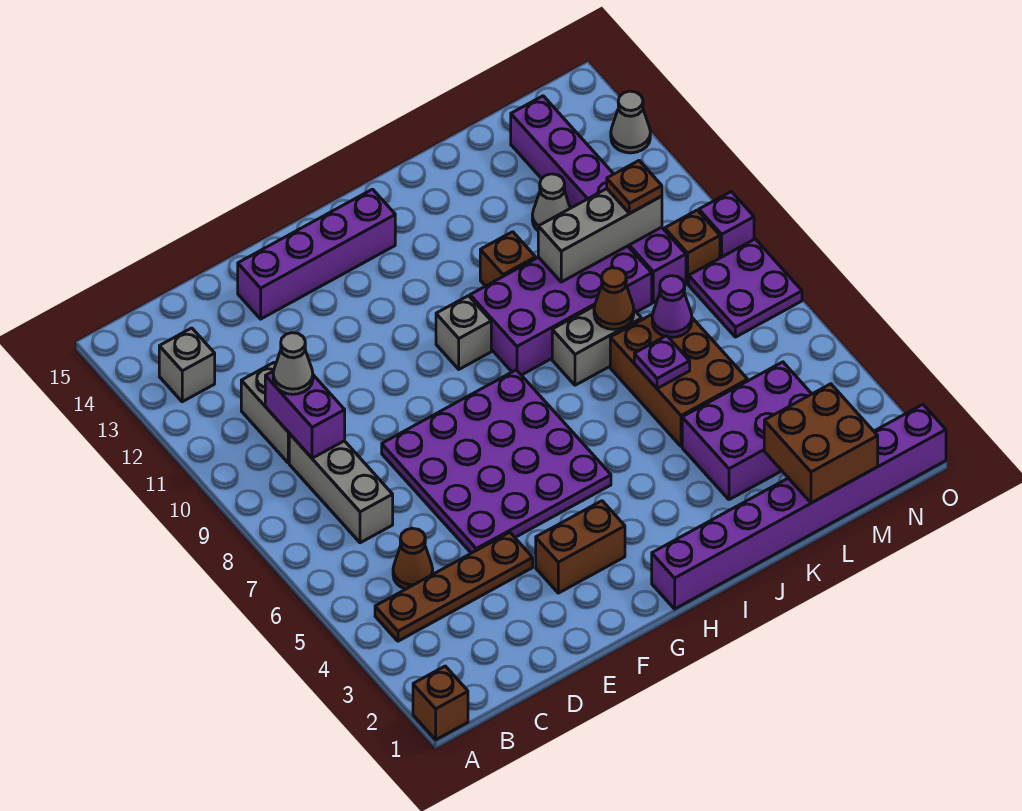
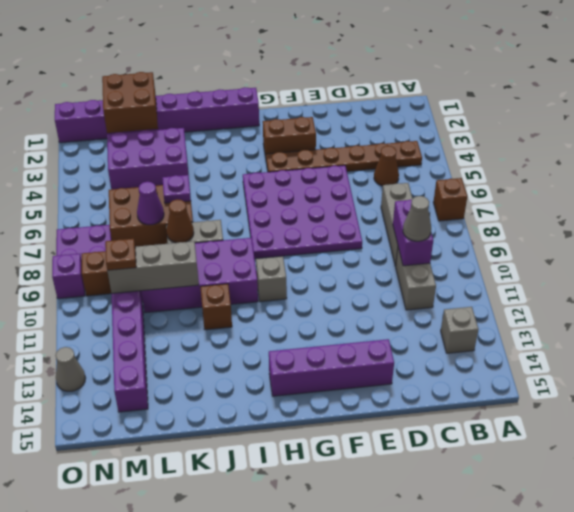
brown 1x1 brick [413,666,468,740] -> brown 1x1 brick moved to [433,178,467,221]
brown 1x4 plate [375,532,533,641] -> brown 1x6 plate [266,141,422,172]
brown 2x3 brick [610,314,748,446] -> brown 2x3 brick turned to [109,185,193,247]
grey 1x1 cone [532,174,570,230] -> none

